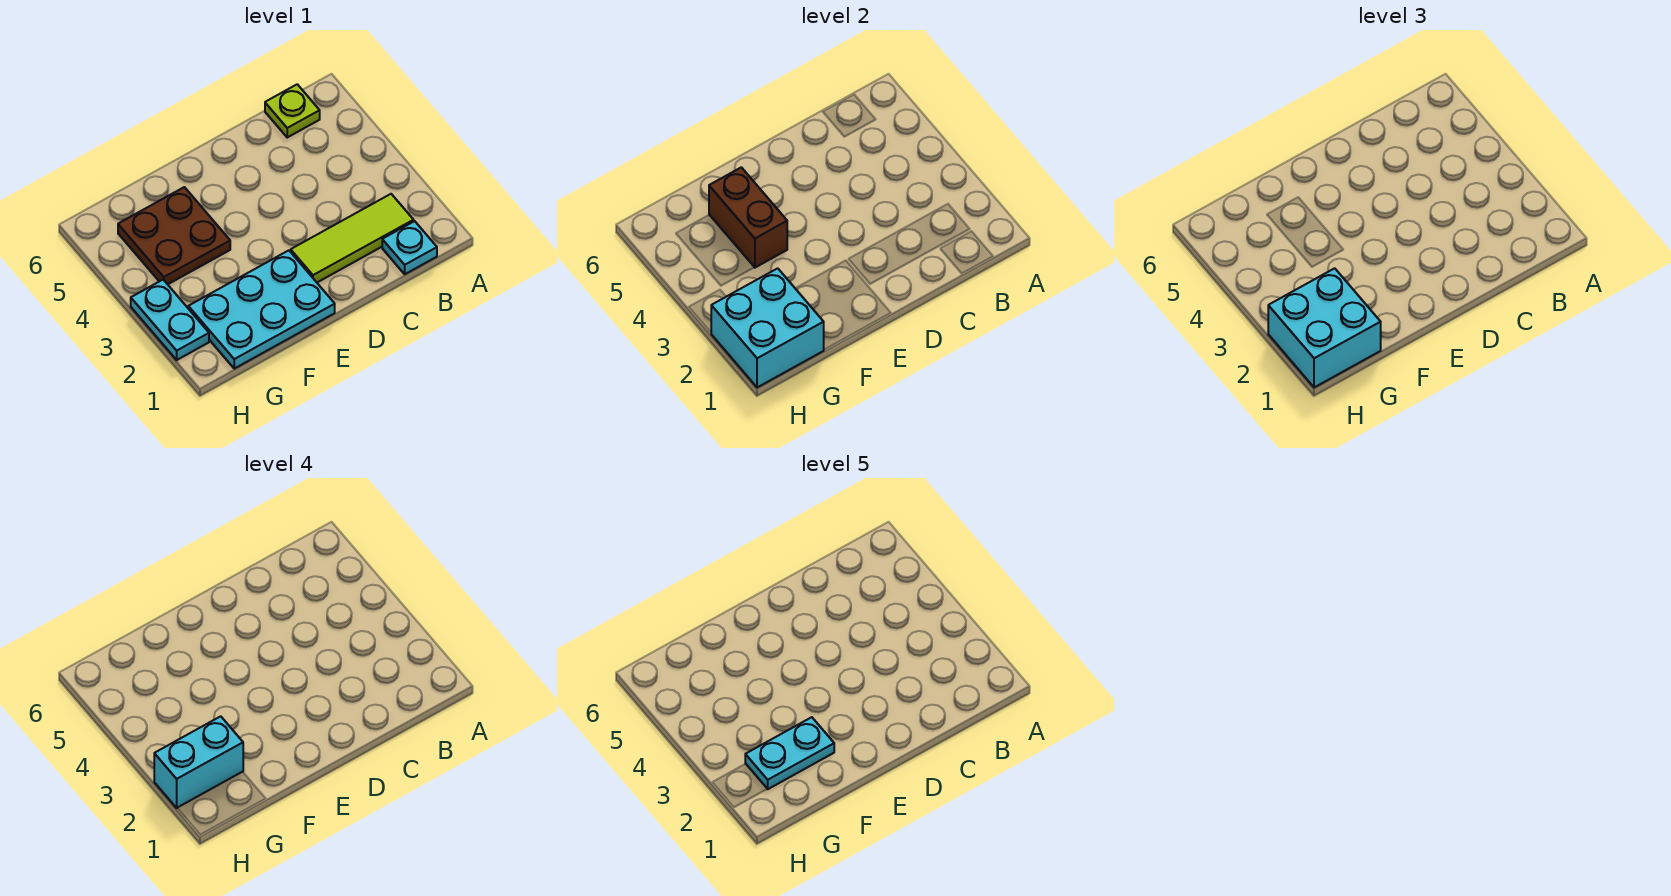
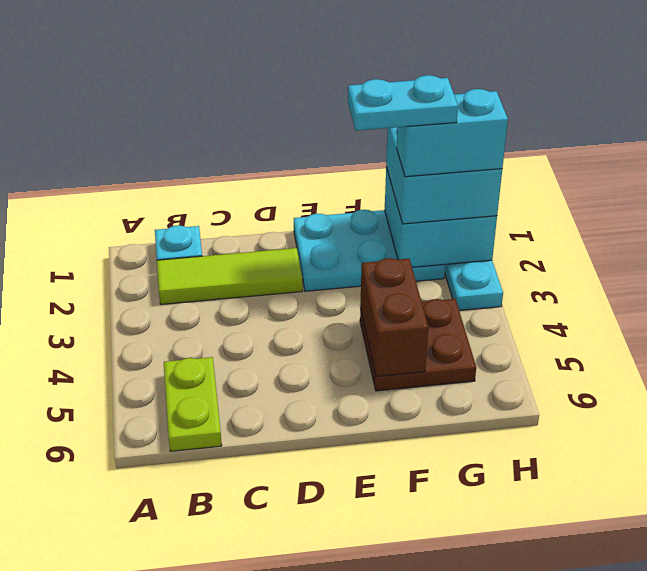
lime 1x1 plate [265,84,320,137] -> lime 1x2 plate [164,357,222,451]

